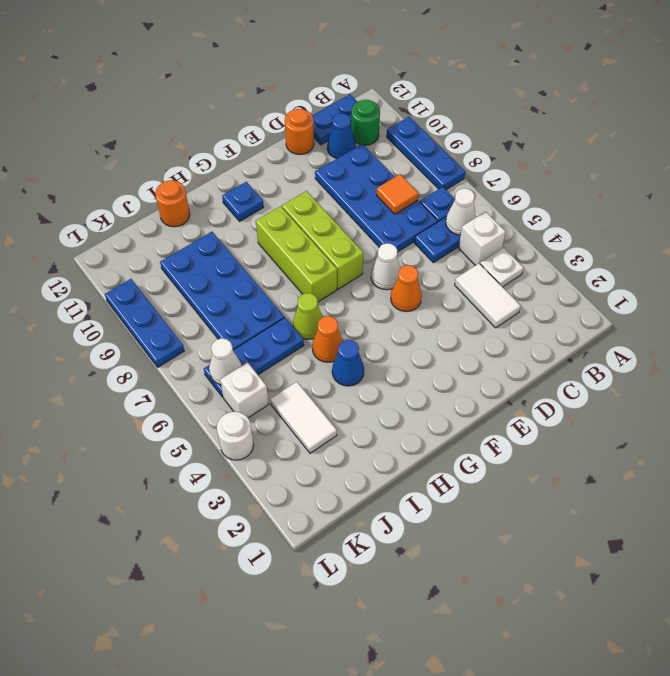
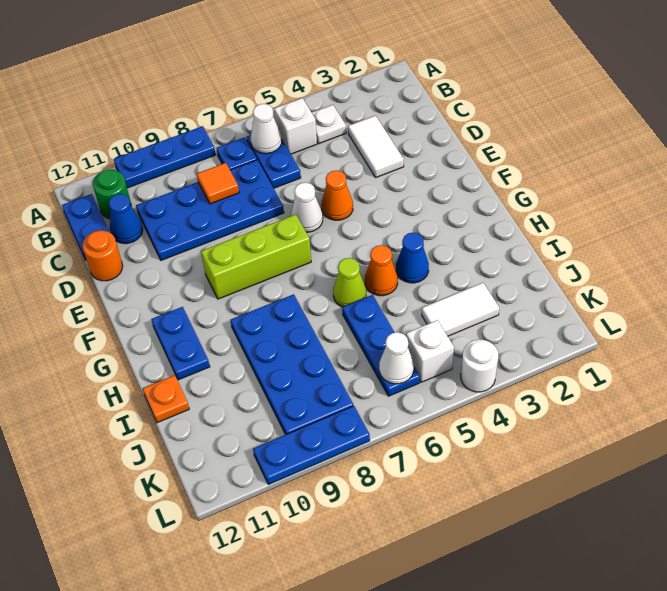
white 1x2 tile [455,263,521,328] -> white 1x2 tile turned to [348,116,404,177]
lime 1x3 brick [256,206,337,302] -> none
blue 1x1 plate [222,182,264,221] -> blue 1x2 plate [151,307,210,380]
blue 2x4 plate [160,232,284,350] -> blue 2x4 plate turned to [231,294,353,435]
orange 1x1 round brick [155,180,190,227] -> orange 1x1 plate [143,375,189,423]

